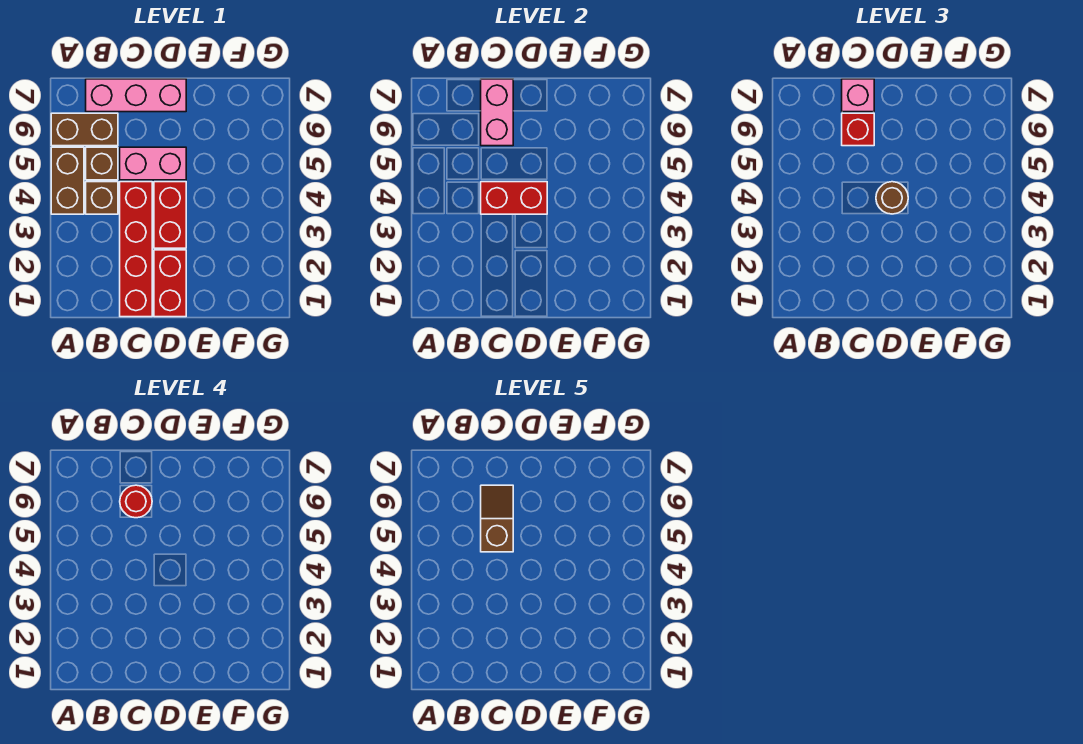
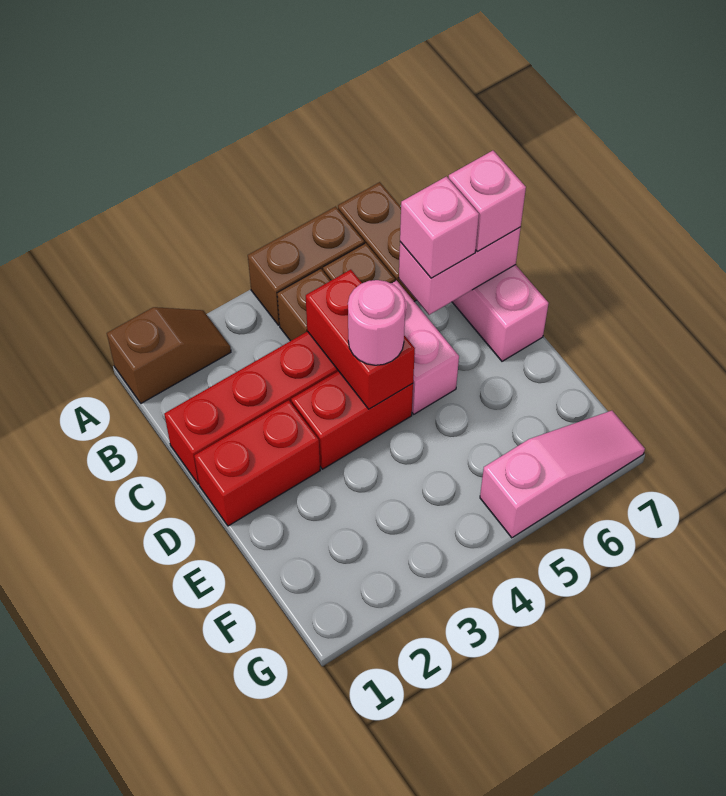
brown 1x2 slope [481,485,513,552] -> brown 1x2 slope moved to [107,307,231,403]
red 1x1 brick [842,113,874,146] -> pink 1x1 brick [400,176,479,278]
red 1x1 round brick [120,485,152,518] -> none
brown 1x1 round brick [876,182,908,214] -> pink 1x1 round brick [348,280,405,365]
none -> pink 1x3 slope [480,411,645,538]

